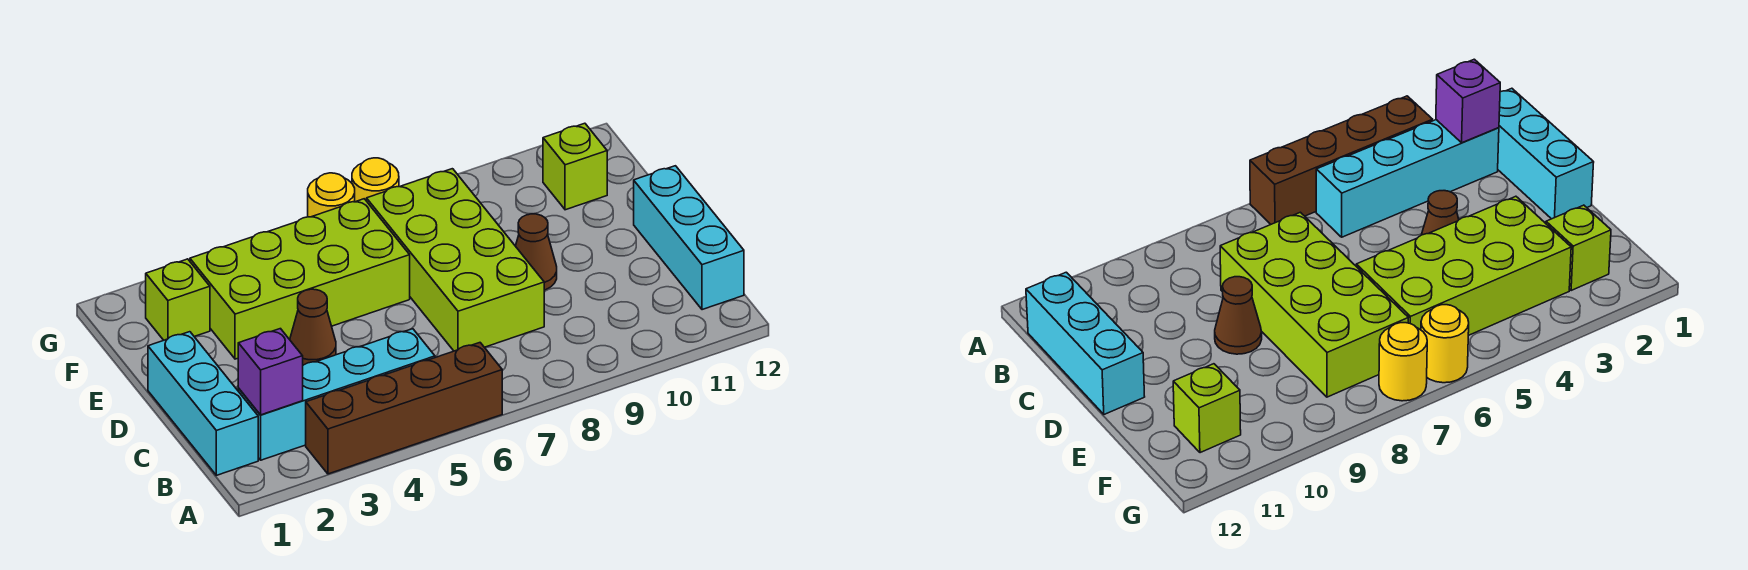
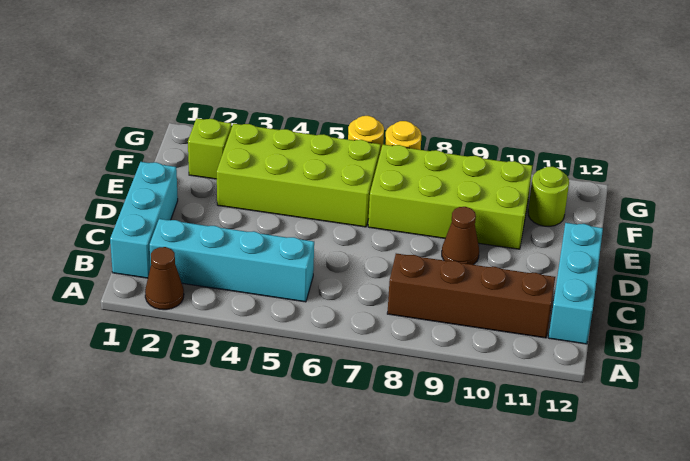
brown 1x4 brick [306,343,502,474] -> brown 1x4 brick moved to [387,254,555,338]
purple 1x1 brick [238,329,303,415] -> none
lime 2x4 brick [367,169,544,351] -> lime 2x4 brick turned to [368,145,532,249]
brown 1x1 cone [290,289,336,365] -> brown 1x1 cone moved to [145,247,184,310]
lime 1x1 brick [543,123,607,210] -> lime 1x1 round brick [528,167,569,226]

